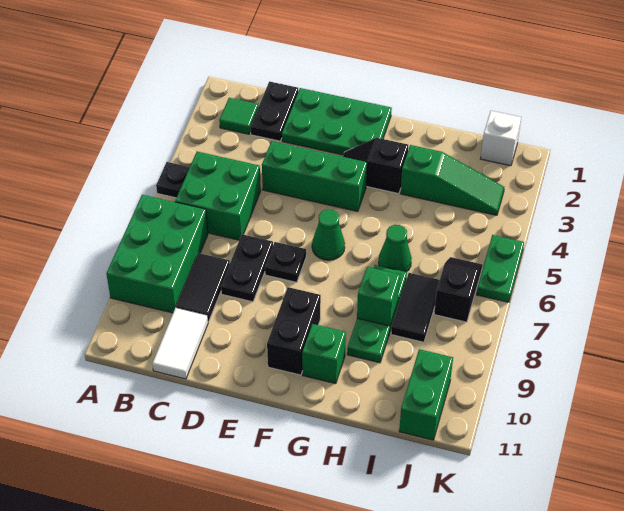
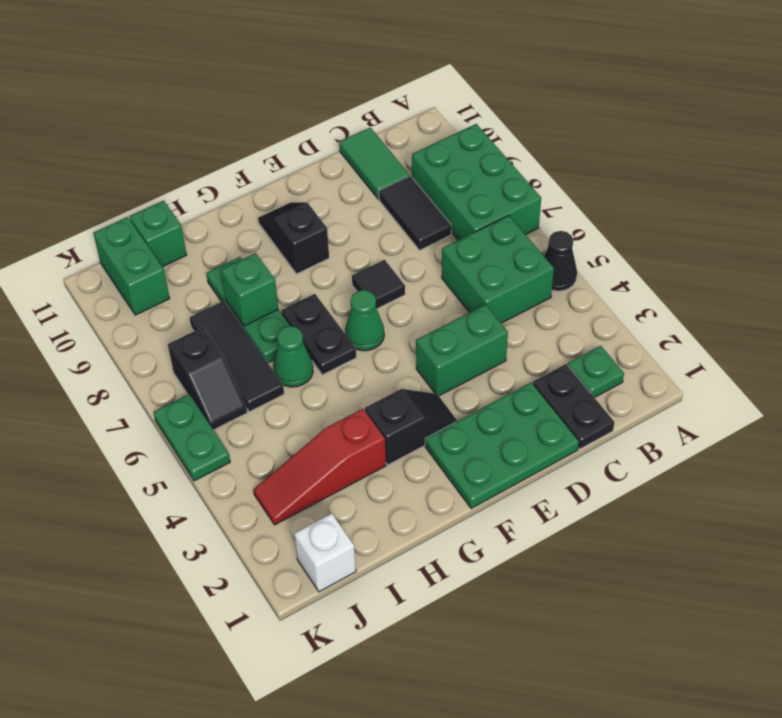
black 1x1 plate [156,162,190,198] -> black 1x1 cone [544,231,577,291]
green 1x1 tile [219,98,258,134] -> green 1x1 plate [568,346,624,398]
white 1x2 tile [152,308,208,379] -> green 1x2 tile [339,127,410,199]
green 1x3 brick [262,141,367,211] -> green 1x2 brick [416,305,508,396]
black 1x2 plate [221,234,273,302] -> black 1x2 plate moved to [281,294,356,375]
black 1x1 plate [265,242,306,282] -> black 1x1 tile [352,260,405,309]
black 1x2 brick [267,287,321,375] -> black 1x2 slope [258,202,329,274]
green 1x1 brick [302,324,346,384] -> green 1x1 brick moved to [130,201,187,267]
green 1x3 slope [400,145,504,215] -> red 1x3 slope [253,409,386,525]
black 1x2 tile [391,273,440,342] -> black 1x3 tile [190,301,284,412]

